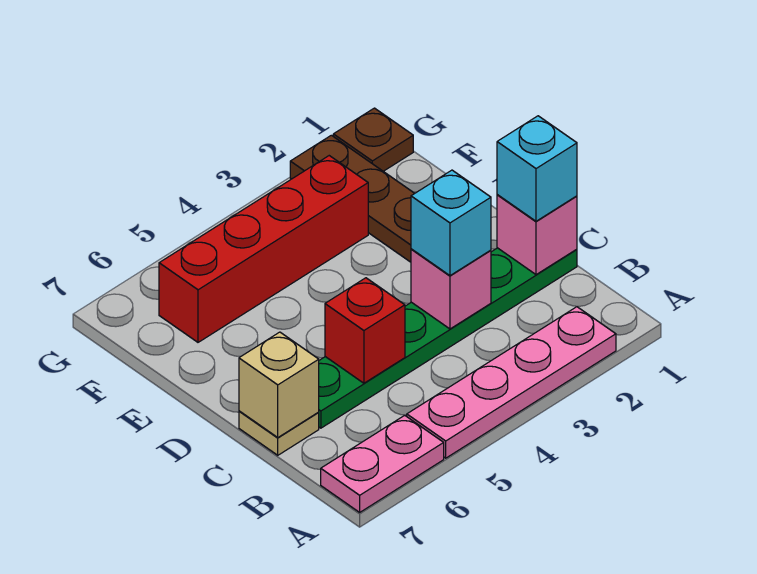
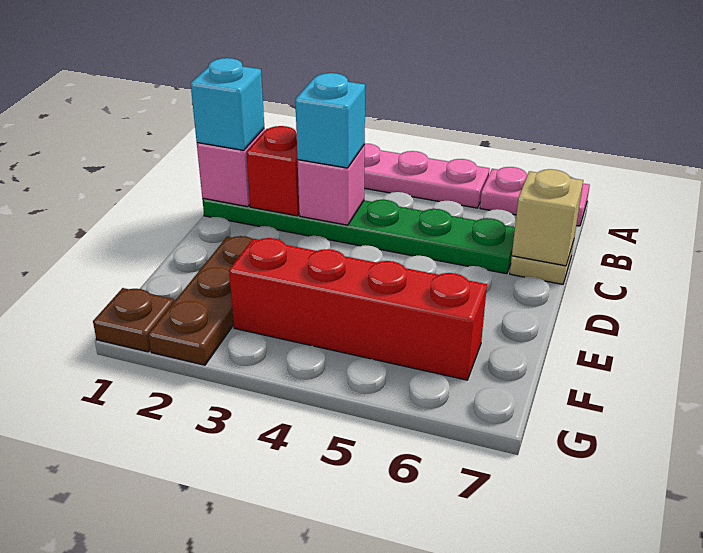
red 1x1 brick [325,278,405,383] -> red 1x1 brick moved to [246,126,299,216]

